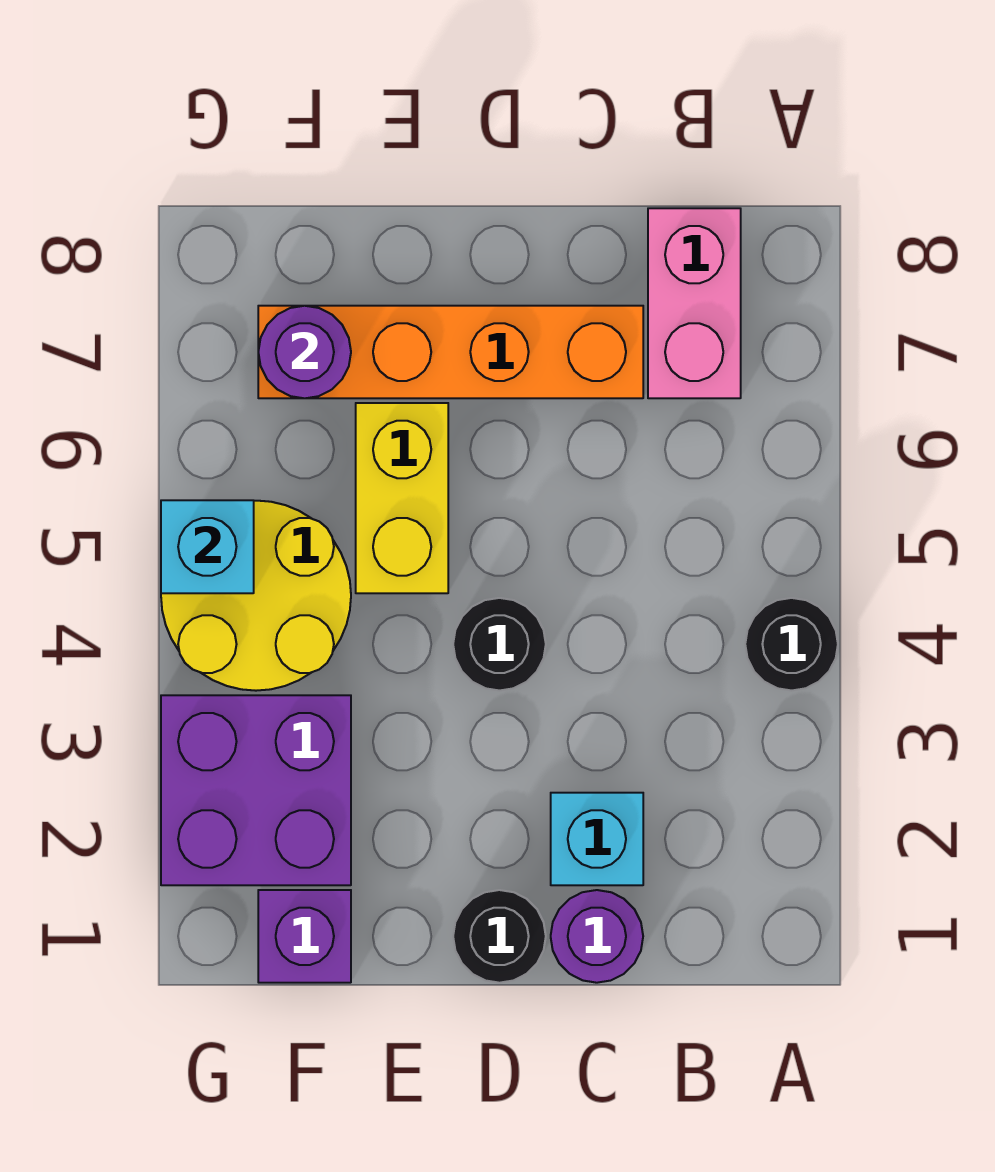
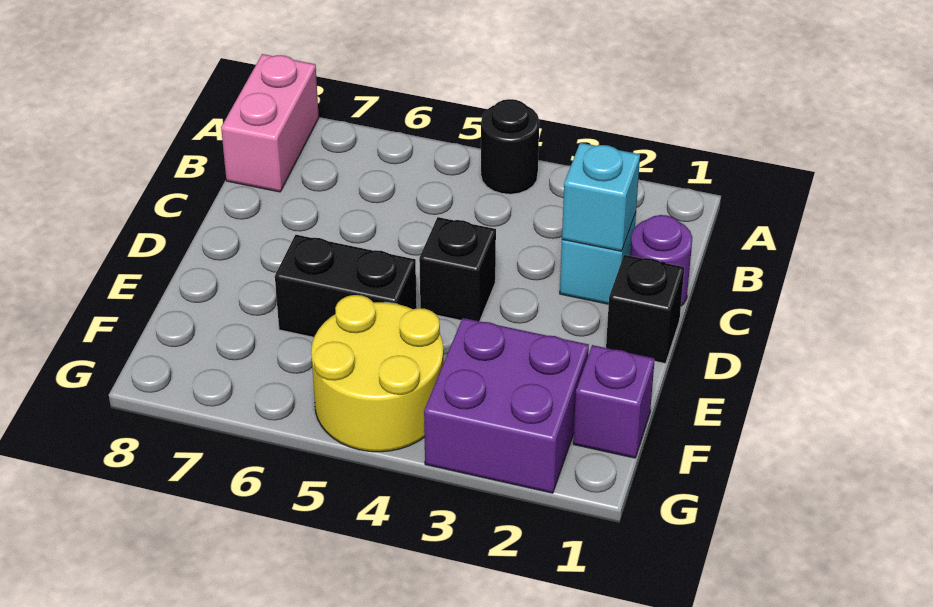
pink 1x2 brick [648,208,741,398] -> pink 1x2 brick turned to [221,54,319,192]
orange 1x4 brick [258,306,643,398] -> none
black 1x1 round brick [453,890,546,983] -> black 1x1 brick [606,255,684,364]
black 1x1 round brick [453,598,546,691] -> black 1x1 brick [419,217,496,321]
yellow 1x2 brick [356,403,448,593] -> black 1x2 brick [275,235,417,337]
purple 1x1 round brick [258,306,351,398] -> none
cyan 1x1 brick [161,500,254,593] -> cyan 1x1 brick moved to [562,143,640,251]

